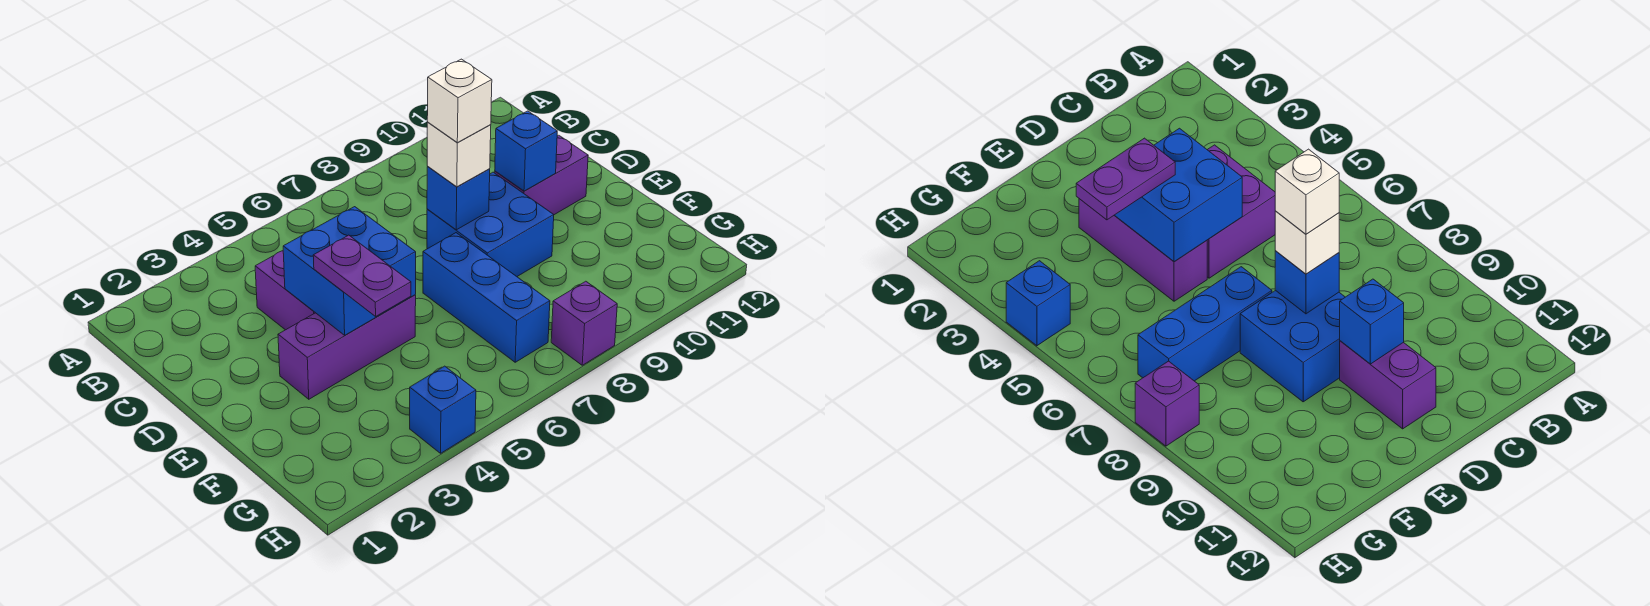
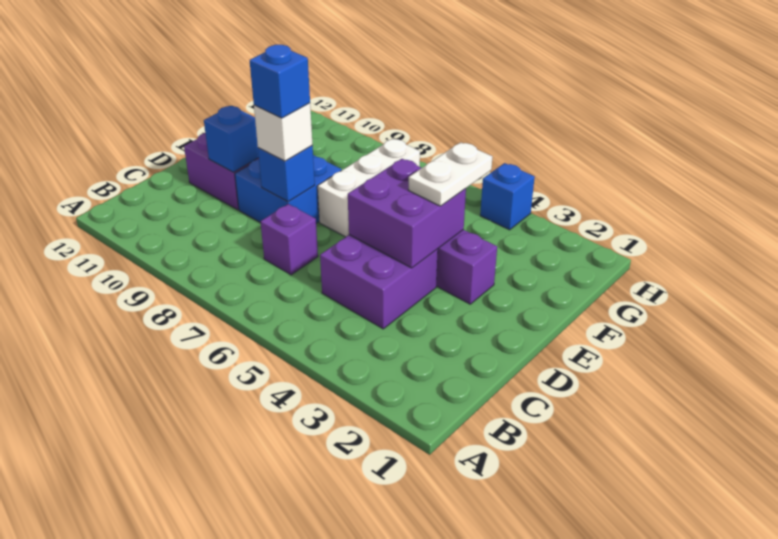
blue 2x2 brick [283,207,416,335] -> purple 2x2 brick [348,159,466,268]
white 1x1 brick [427,59,492,143] -> blue 1x1 brick [250,45,310,118]
purple 1x2 plate [313,235,411,316] -> white 1x2 plate [409,142,492,206]
blue 1x3 brick [423,233,550,362] -> white 1x3 brick [318,139,420,237]
purple 1x1 brick [551,281,617,365] -> purple 1x1 brick moved to [261,204,318,275]

